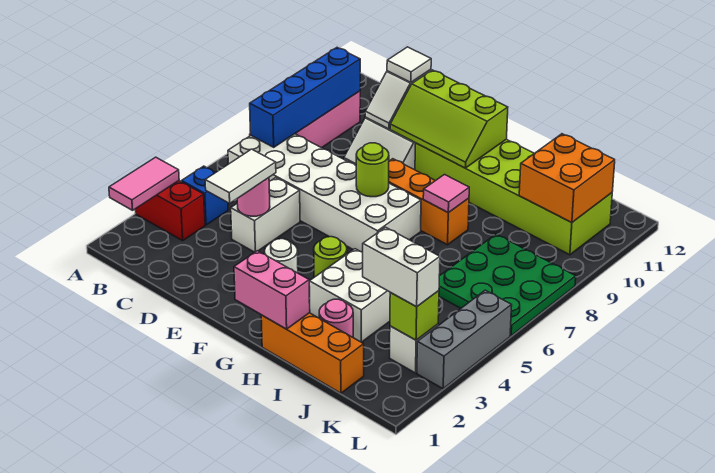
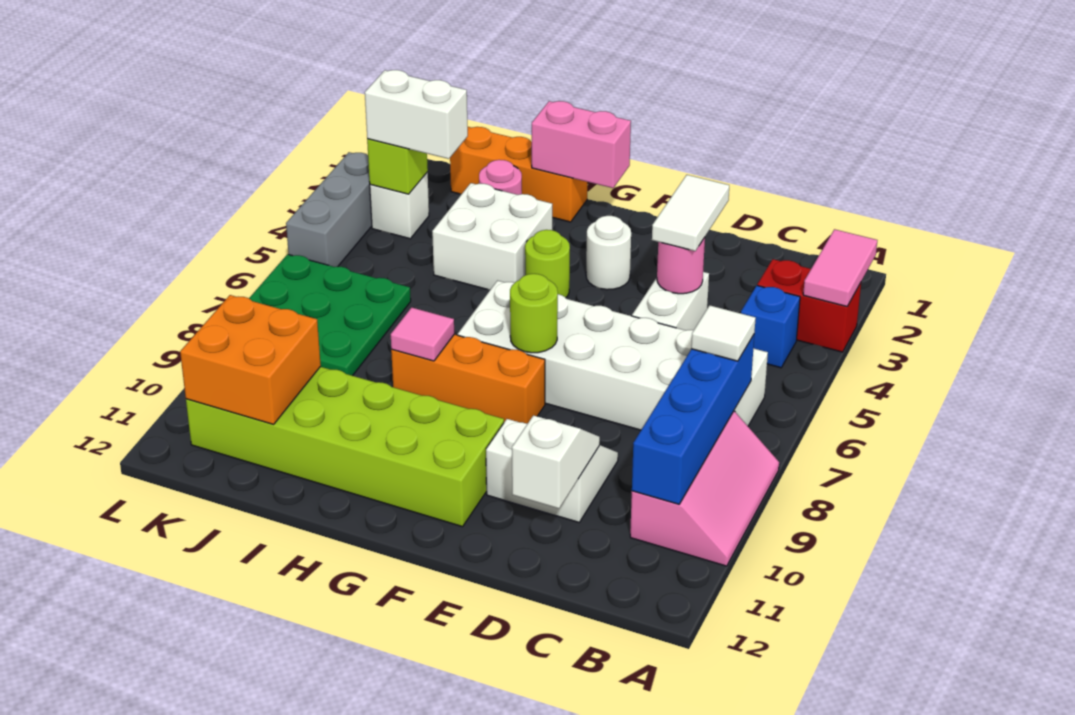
white 1x1 tile [387,47,431,82] -> white 1x1 tile moved to [691,305,756,361]
lime 2x3 slope [390,70,508,168] -> none

